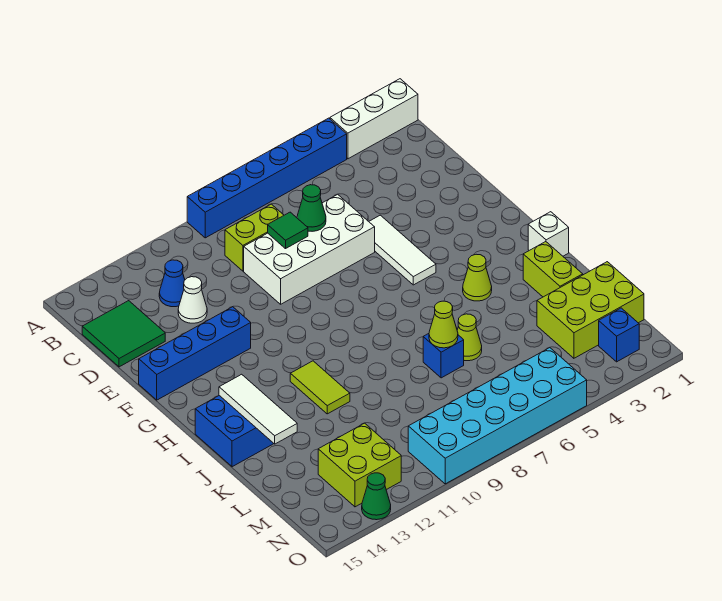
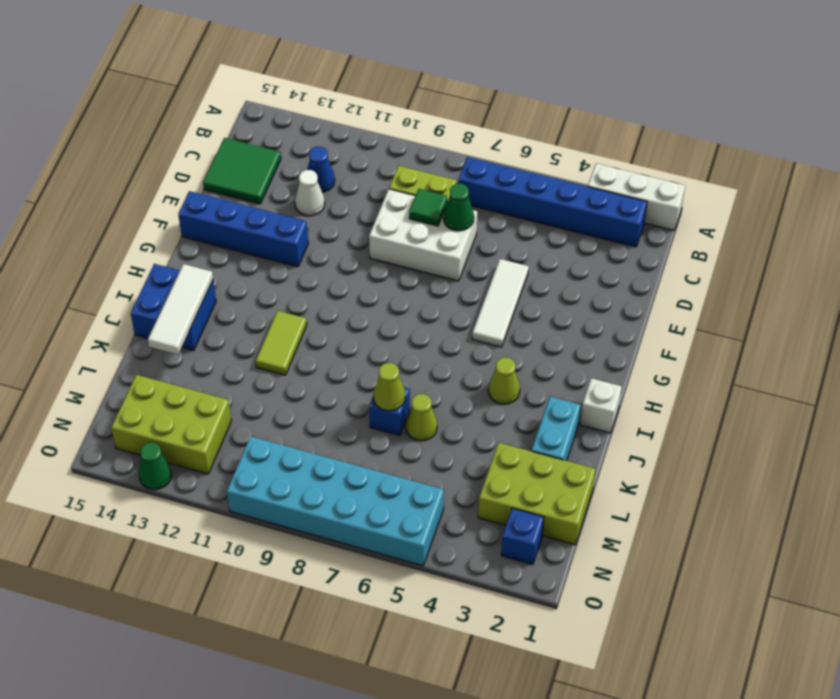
blue 1x6 brick [187,118,347,238] -> blue 1x6 brick moved to [458,157,647,247]
white 2x4 brick [244,194,375,304] -> white 2x3 brick [369,189,477,281]
lime 1x2 brick [523,242,583,297] -> cyan 1x2 brick [532,397,581,461]
lime 2x2 brick [318,423,401,507] -> lime 2x3 brick [111,375,231,474]

